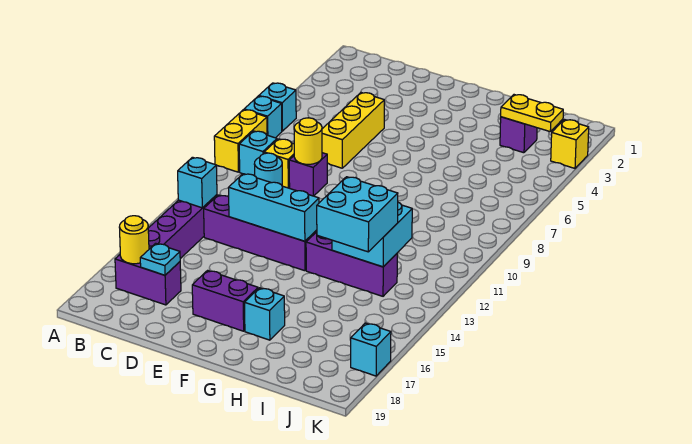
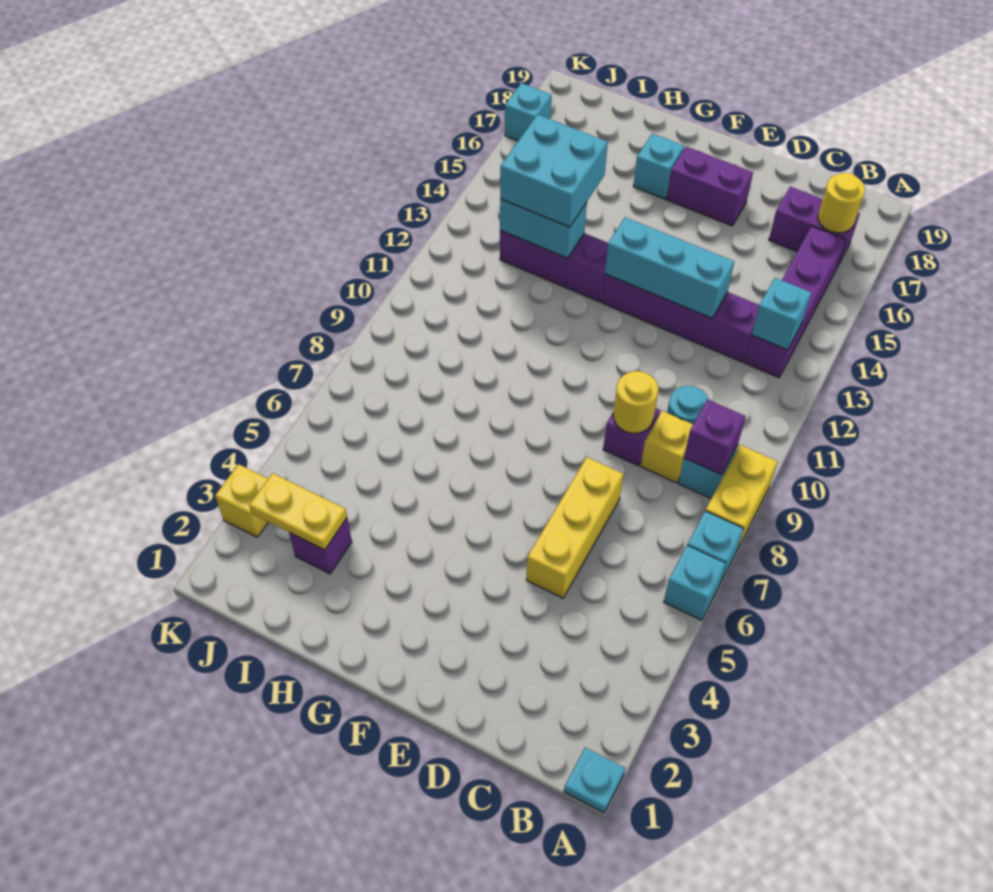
none -> purple 1x1 brick [684,400,746,475]
cyan 1x1 plate [140,243,180,275] -> cyan 1x1 plate moved to [564,748,625,813]
cyan 2x2 brick [332,202,412,267] -> cyan 1x2 brick [500,199,587,258]

